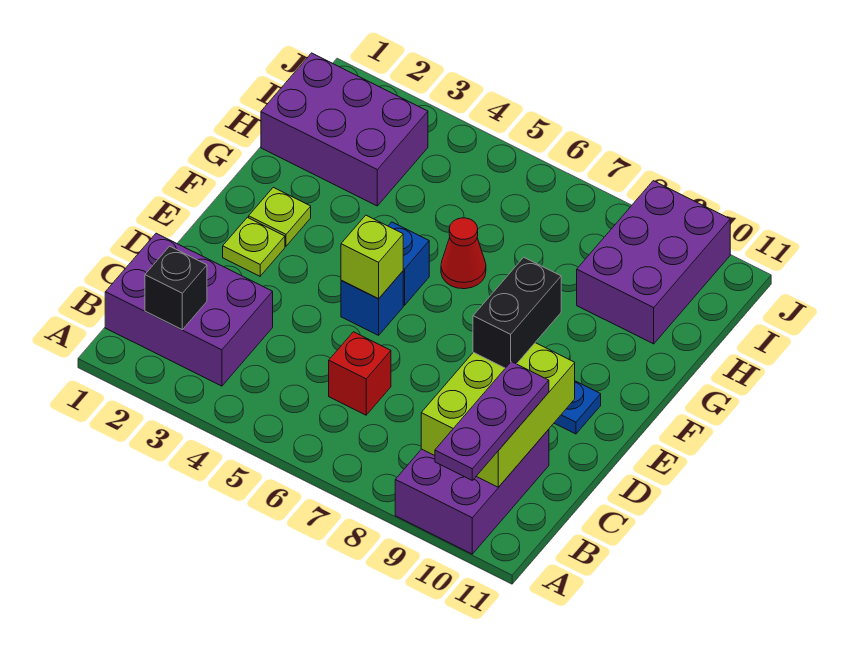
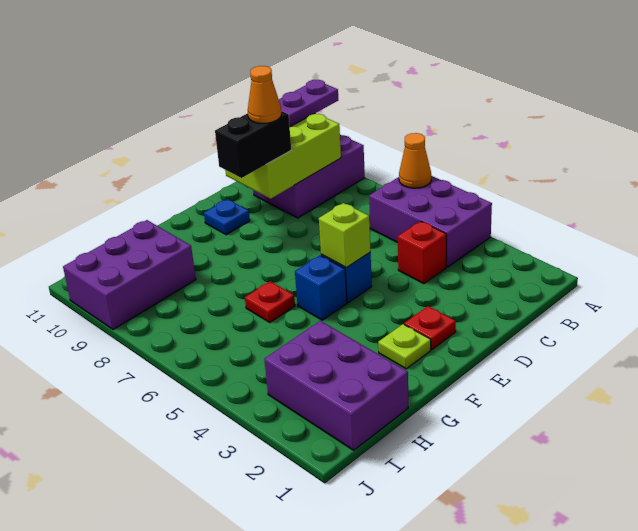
none -> orange 1x1 cone [399,133,431,188]
purple 2x3 brick [105,233,273,386] -> purple 2x3 brick moved to [369,176,492,267]
black 1x1 brick [145,246,207,330] -> none
red 1x1 brick [329,332,391,415] -> red 1x1 brick moved to [398,221,446,284]
none -> orange 1x1 cone [248,66,281,123]
lime 1x1 plate [223,217,285,276] -> red 1x1 plate [404,306,456,350]
red 1x1 cone [441,218,486,289] -> red 1x1 plate [245,281,295,323]

